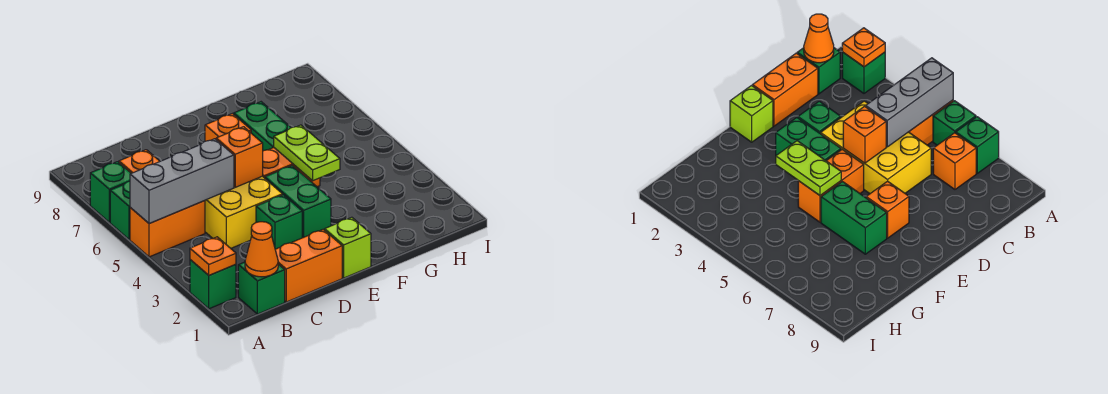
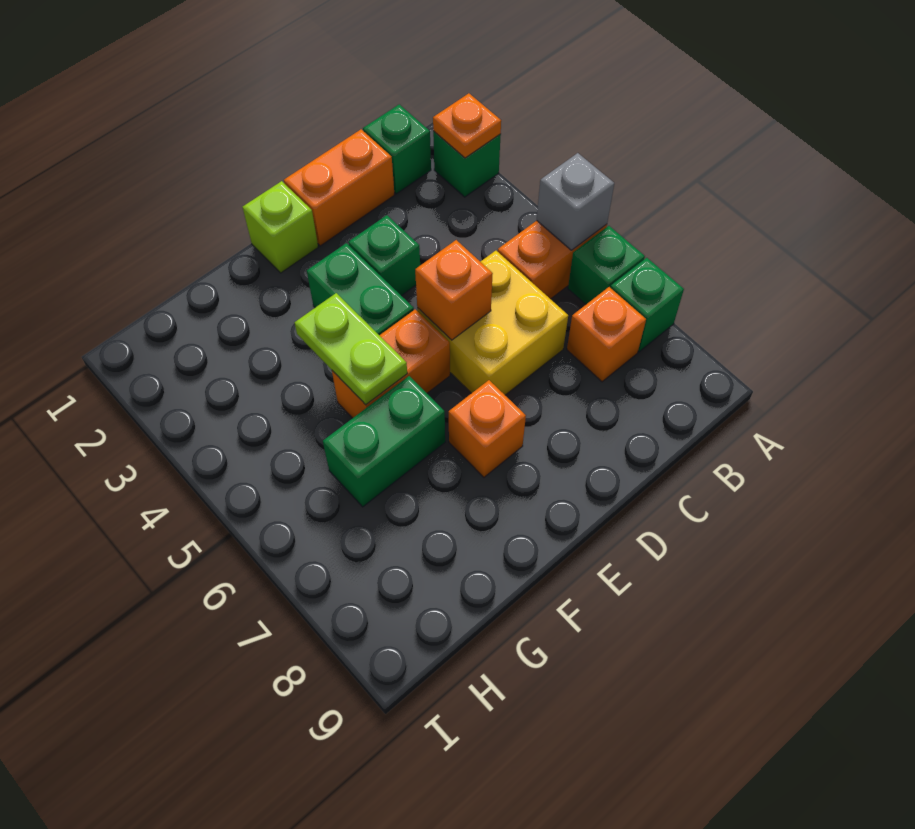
grey 1x3 brick [130,139,234,224] -> grey 1x1 brick [537,153,614,250]
orange 1x1 cone [245,222,278,277] -> none
yellow 2x3 brick [205,176,282,248] -> yellow 2x2 brick [417,251,568,395]
green 1x2 brick [234,102,291,151] -> green 1x2 brick turned to [323,376,445,507]

